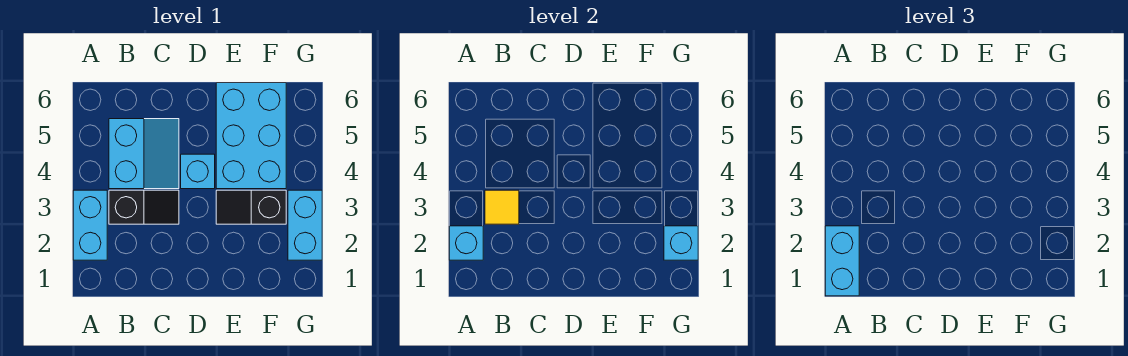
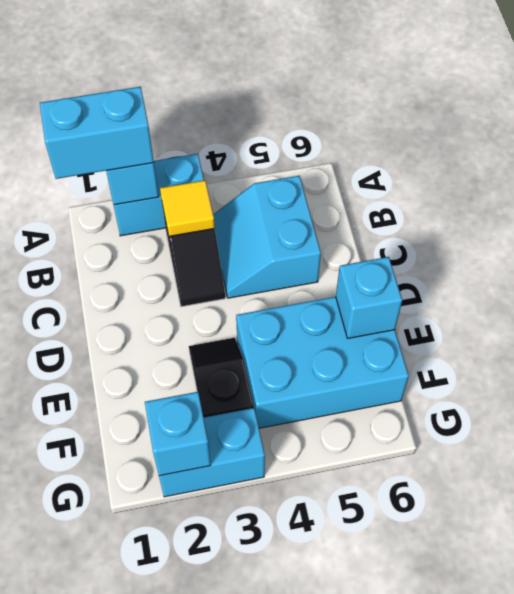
cyan 2x2 slope [109,119,179,189] -> cyan 2x2 slope turned to [213,176,321,298]
cyan 1x1 brick [181,154,215,189] -> cyan 1x1 brick moved to [336,257,402,338]

